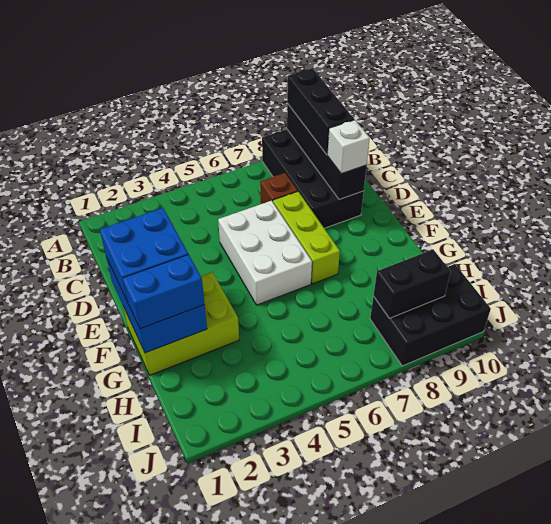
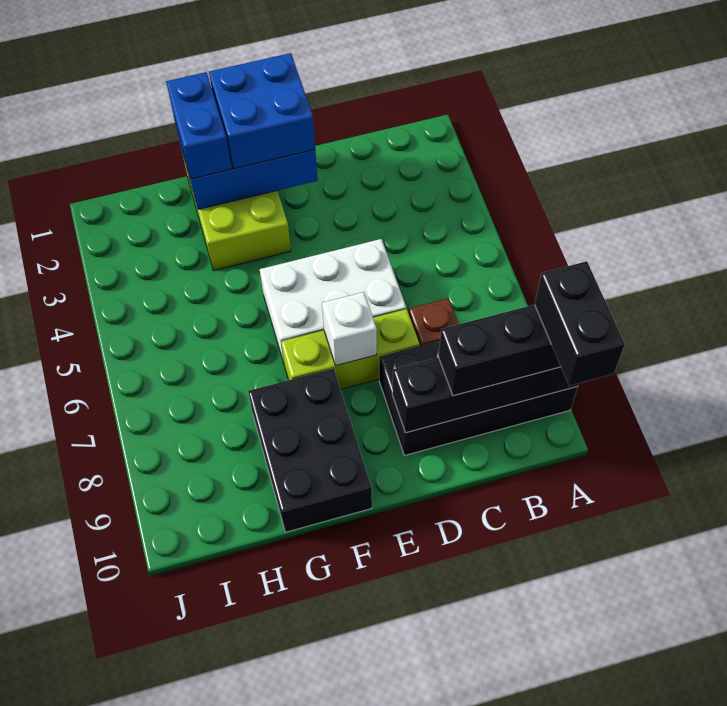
white 1x1 brick [327,120,370,174] -> white 1x1 brick moved to [322,292,377,366]
black 2x3 brick [370,264,491,366] -> black 2x3 brick moved to [248,369,372,532]
black 1x2 brick [373,250,451,318] -> black 1x2 brick moved to [535,261,625,386]

